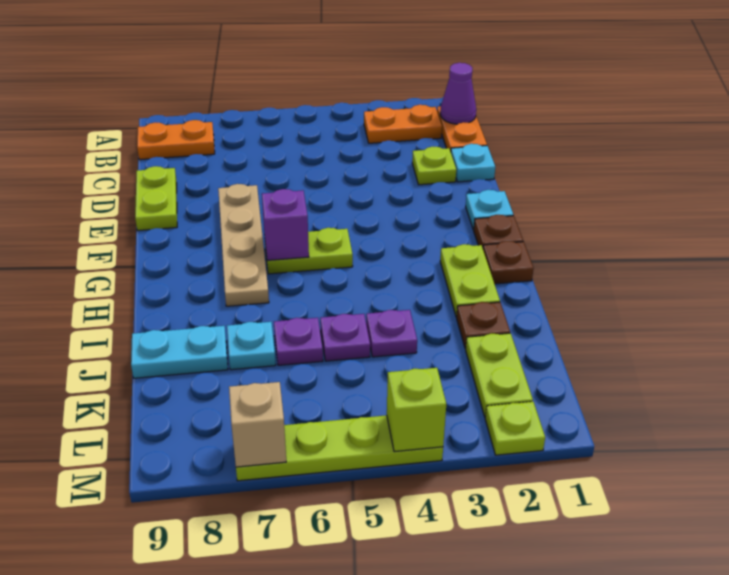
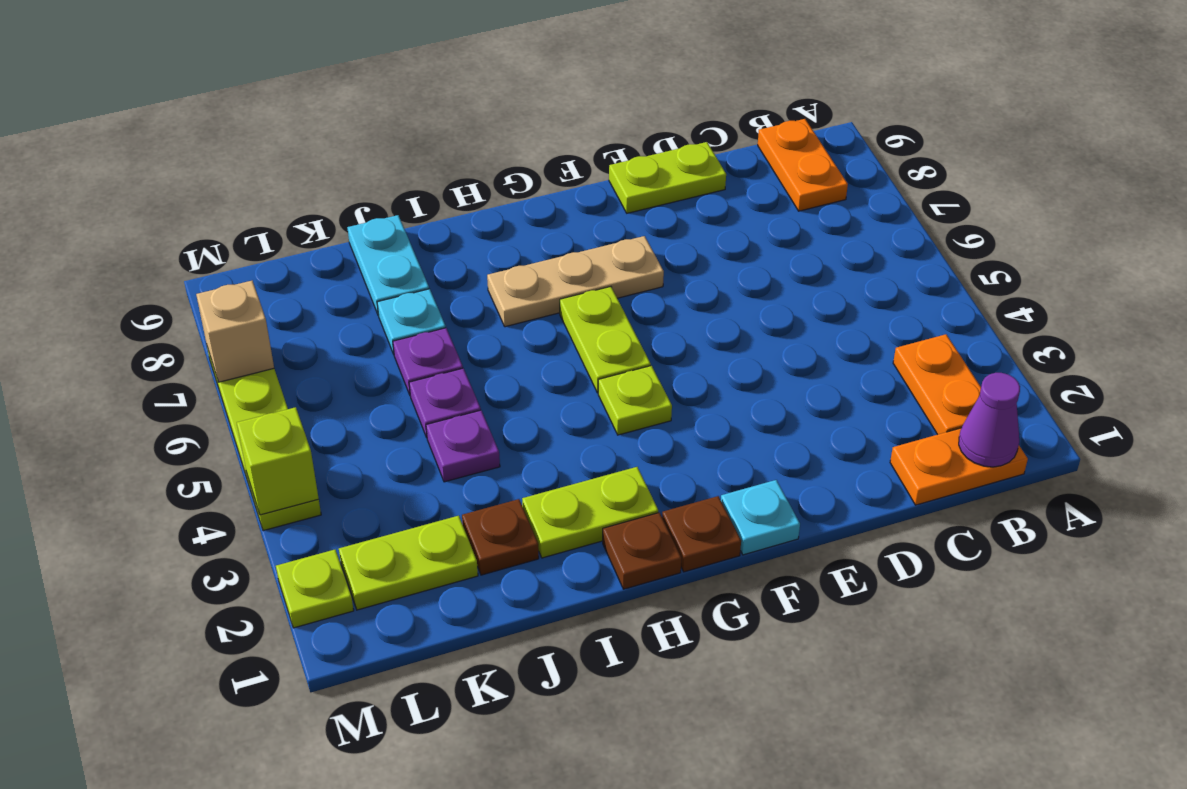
cyan 1x1 plate [451,144,495,182] -> none
lime 1x1 plate [412,147,456,185] -> lime 1x1 plate moved to [598,366,672,435]
tan 1x4 plate [218,184,269,306] -> tan 1x3 plate [487,236,664,327]
purple 1x1 brick [262,189,309,260] -> none

